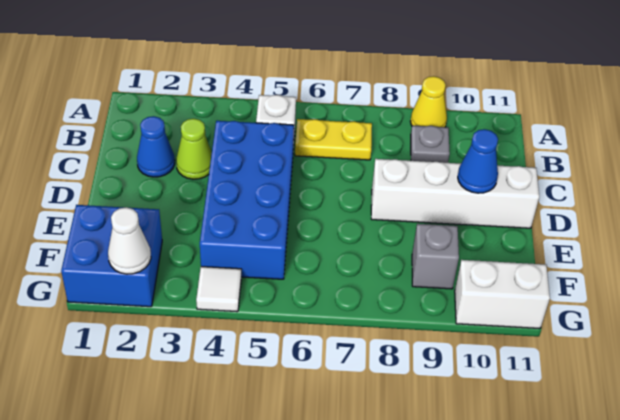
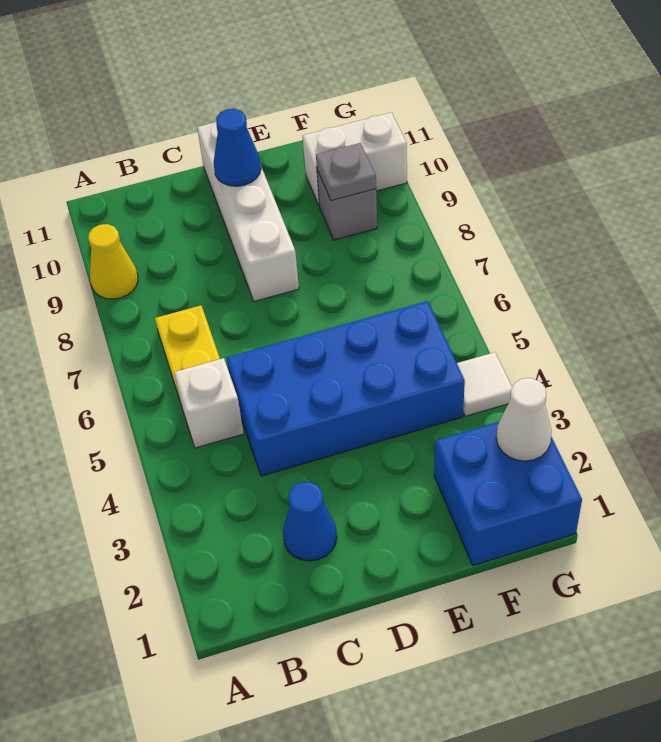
grey 1x1 plate [411,125,450,163] -> grey 1x1 plate moved to [316,143,376,201]
lime 1x1 cone [176,119,212,179] -> none
white 1x2 brick [455,260,550,328] -> white 1x2 brick turned to [303,112,407,206]

